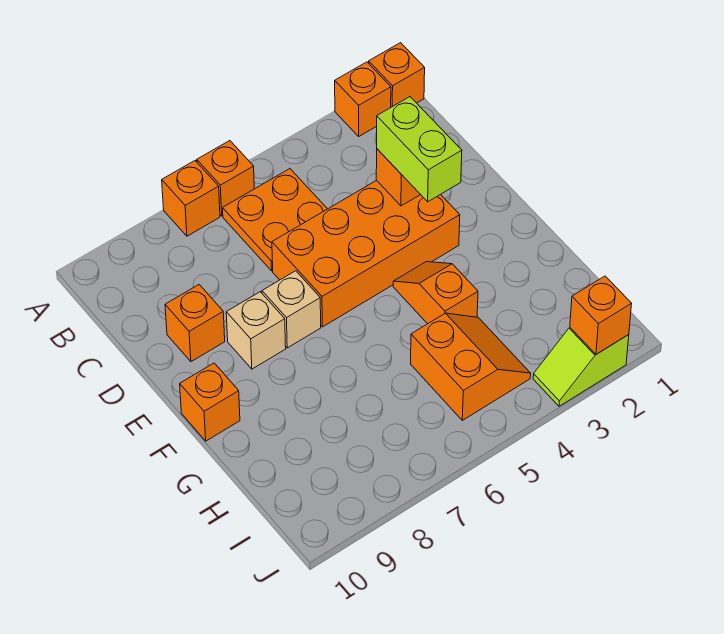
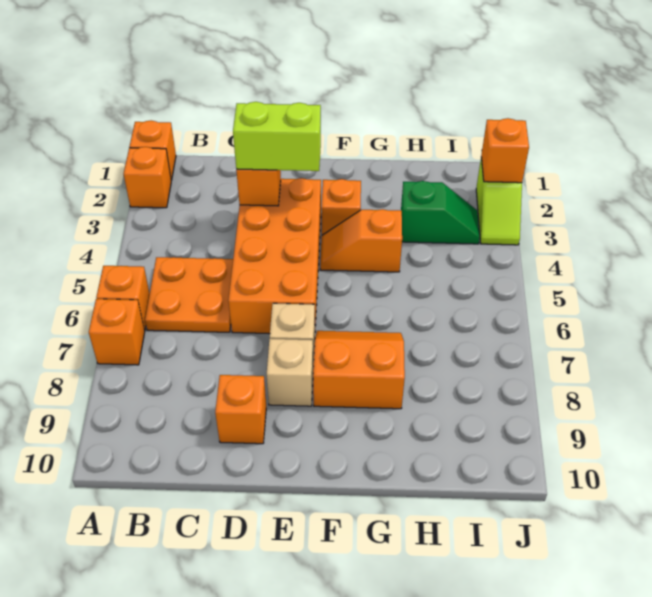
orange 1x1 brick [180,363,240,441] -> orange 1x1 brick moved to [321,179,361,235]
none -> green 1x2 slope [401,181,480,244]
orange 2x2 slope [411,313,531,420] -> orange 2x2 slope moved to [313,331,405,409]

